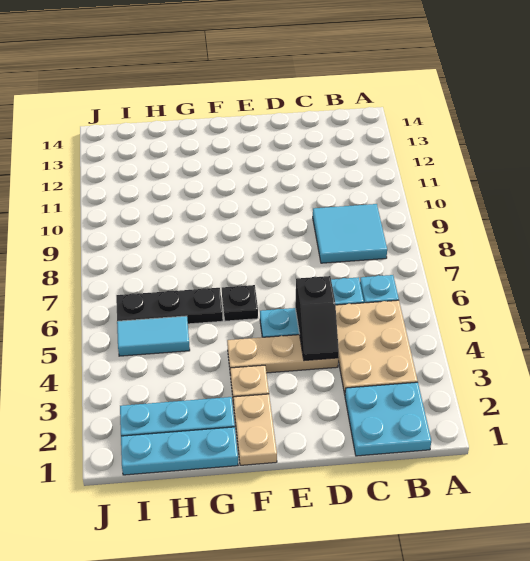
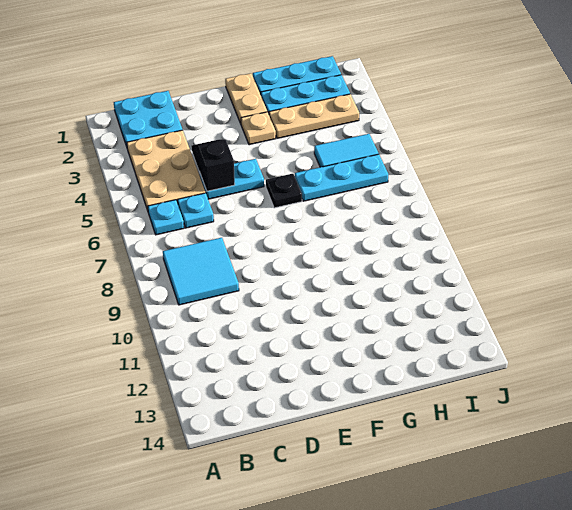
tan 1x3 plate [227,335,338,373] -> tan 1x3 plate moved to [269,94,359,138]
black 1x3 plate [116,288,223,324] -> cyan 1x3 plate [295,154,388,201]

